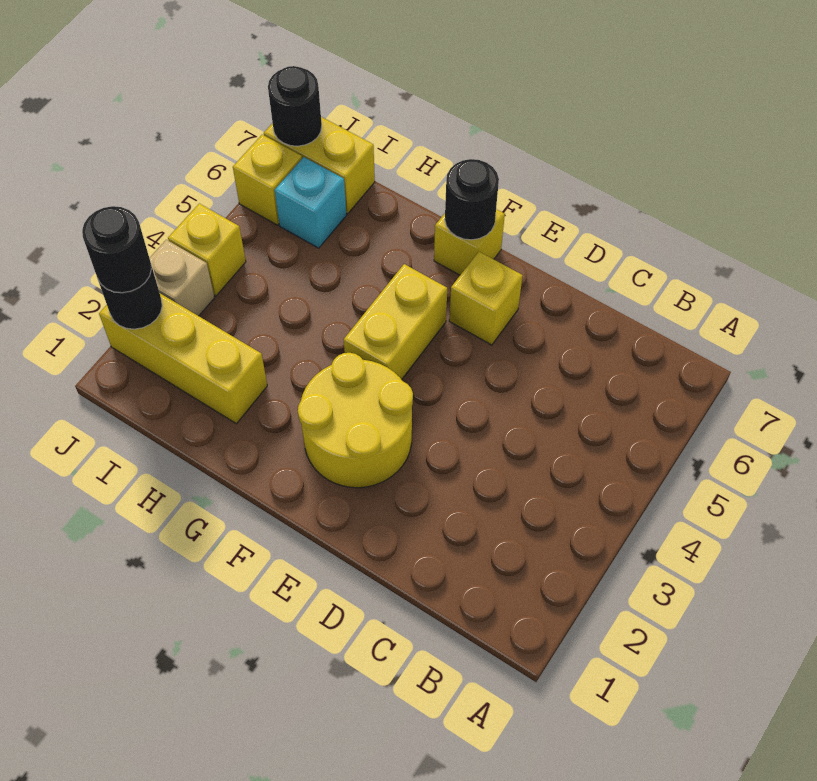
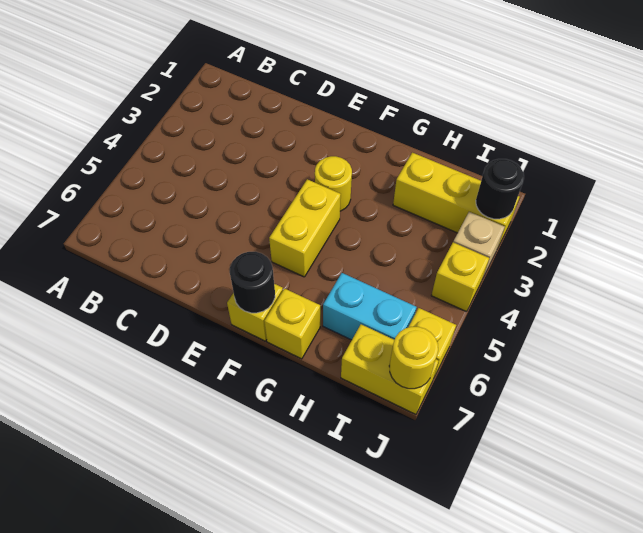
yellow 2x2 round brick [298,353,413,488] -> yellow 1x1 round brick [315,156,352,211]
yellow 1x1 brick [449,252,523,345] -> yellow 1x1 brick moved to [264,289,320,359]
cyan 1x1 brick [275,157,346,248] -> cyan 1x2 brick [323,273,416,340]
black 1x1 round brick [82,206,151,293] -> none
black 1x1 round brick [268,66,322,146] -> yellow 1x1 round brick [389,327,438,389]

